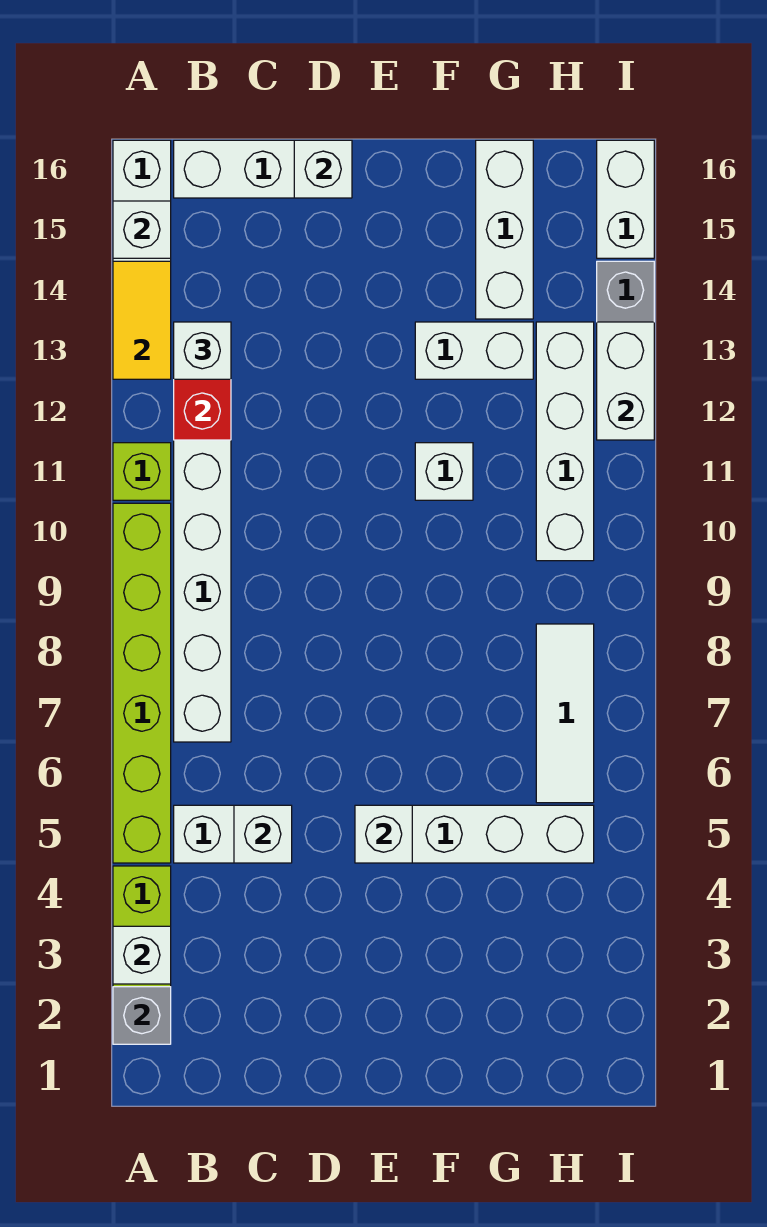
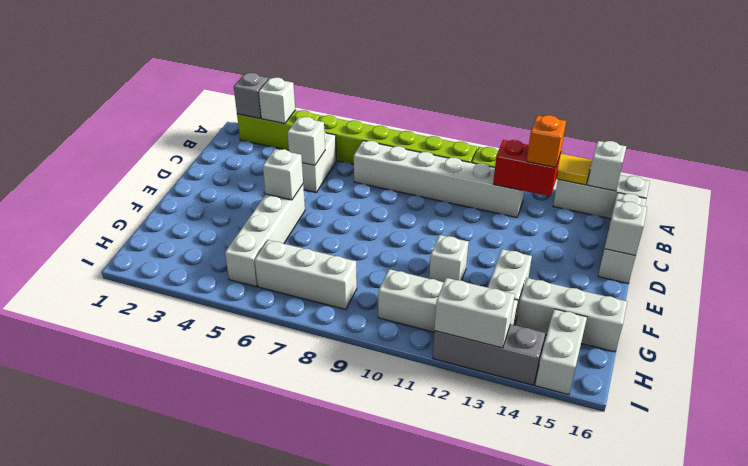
white 1x1 brick [174,322,231,379] -> orange 1x1 brick [527,115,566,167]
white 1x3 tile [536,624,594,803] -> white 1x3 brick [255,240,357,310]
white 1x2 brick [597,140,654,258] -> white 1x2 brick turned to [535,309,587,395]

